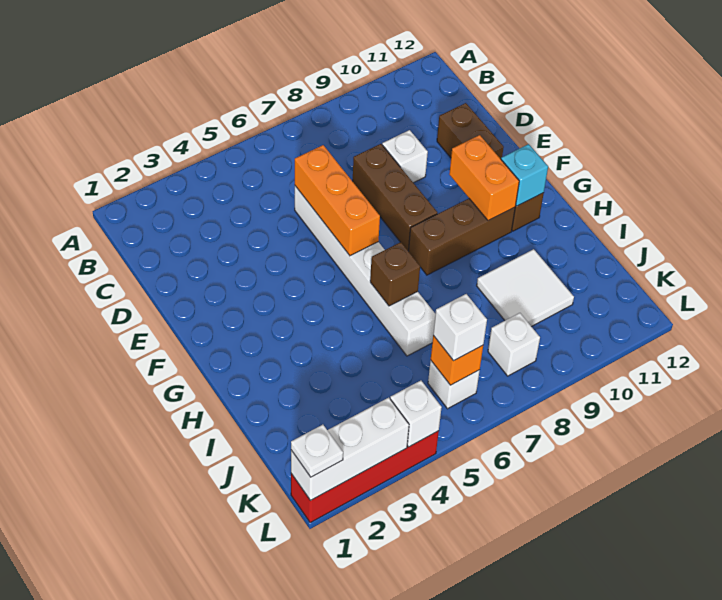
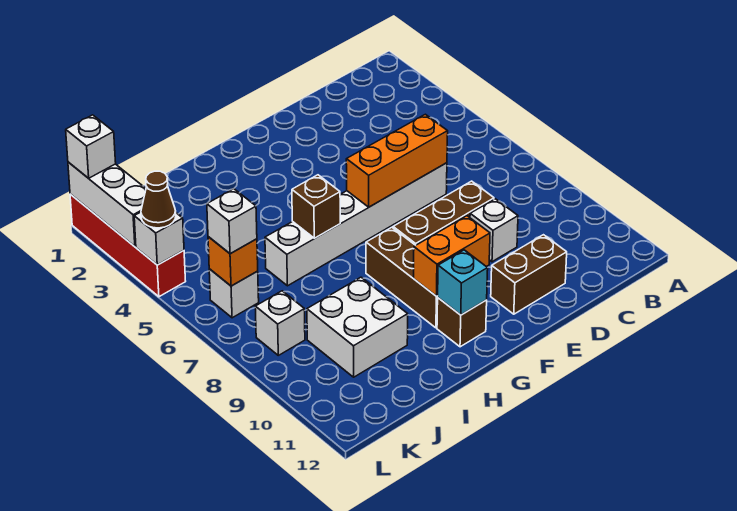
white 2x2 tile [477,249,574,327] -> white 2x2 brick [307,277,408,377]
white 1x1 plate [291,425,343,477] -> white 1x1 brick [66,115,116,178]
none -> brown 1x1 cone [141,171,176,228]

